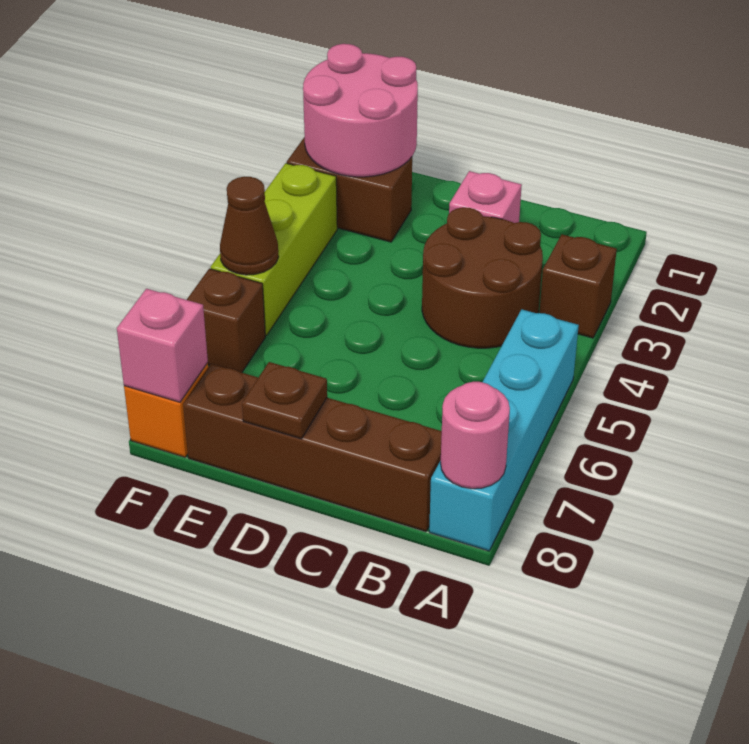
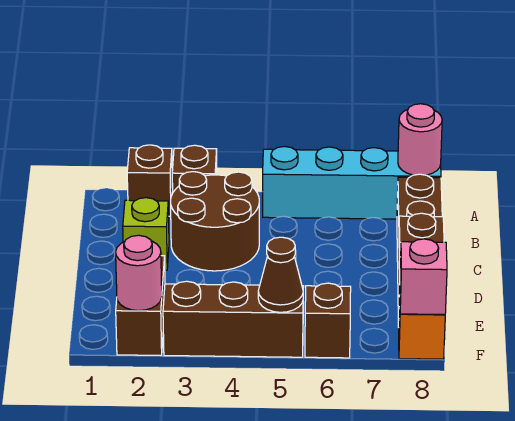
none -> brown 1x1 brick [127,145,173,216]
pink 1x1 brick [449,171,522,223] -> lime 1x1 brick [123,198,169,270]
pink 2x2 round brick [303,44,418,177] -> pink 1x1 round brick [116,235,162,311]
lime 1x3 brick [211,163,337,336] -> brown 1x3 brick [163,281,304,357]

